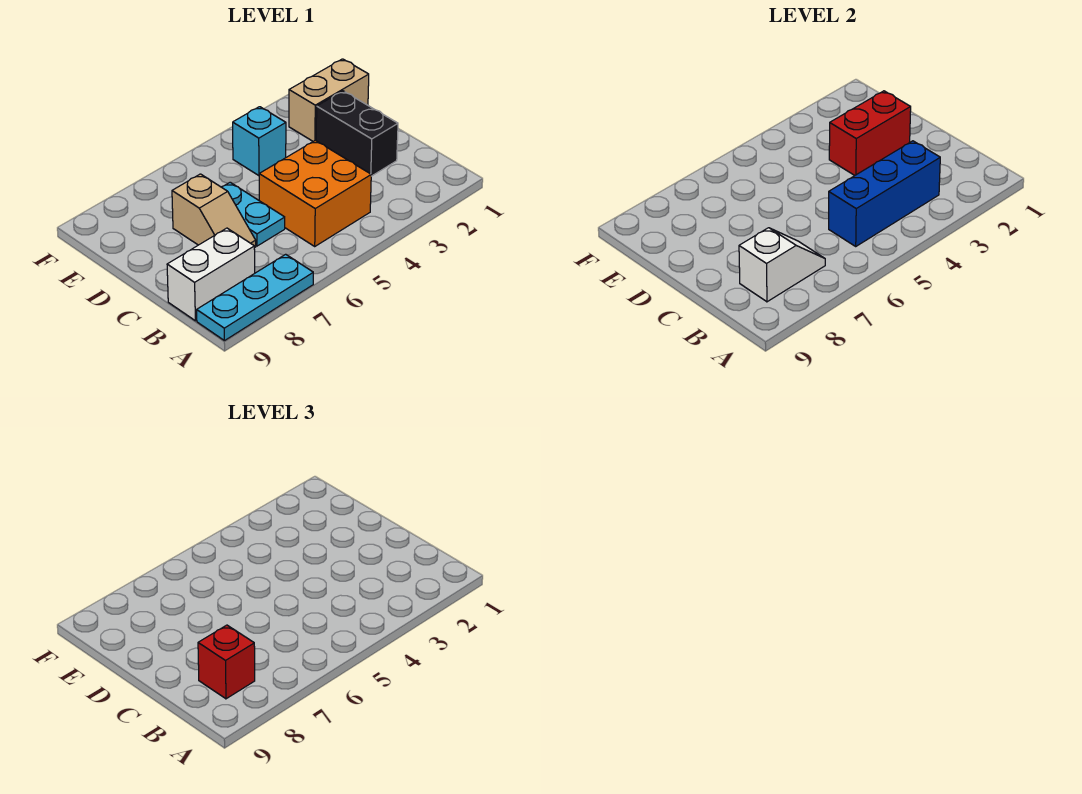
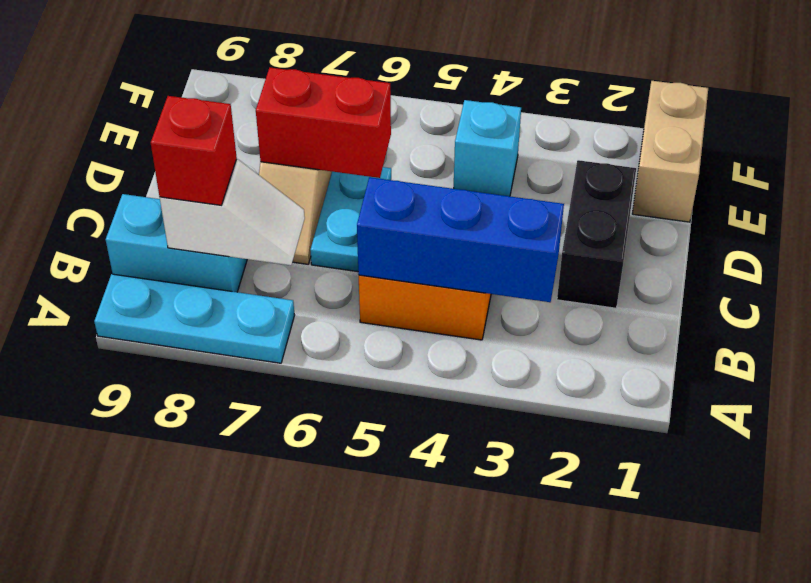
white 1x2 brick [167,228,255,321] -> cyan 1x2 brick [106,194,247,292]
red 1x2 brick [829,91,911,175] -> red 1x2 brick moved to [256,68,391,178]
tan 1x2 brick [289,59,369,141] -> tan 1x2 brick turned to [632,81,708,222]

